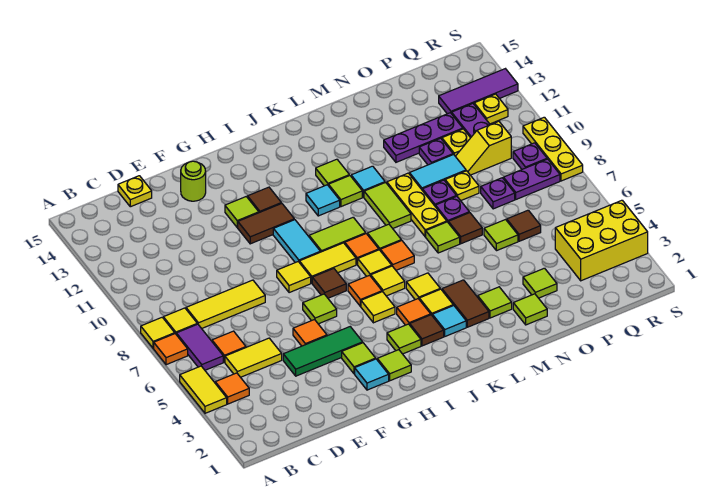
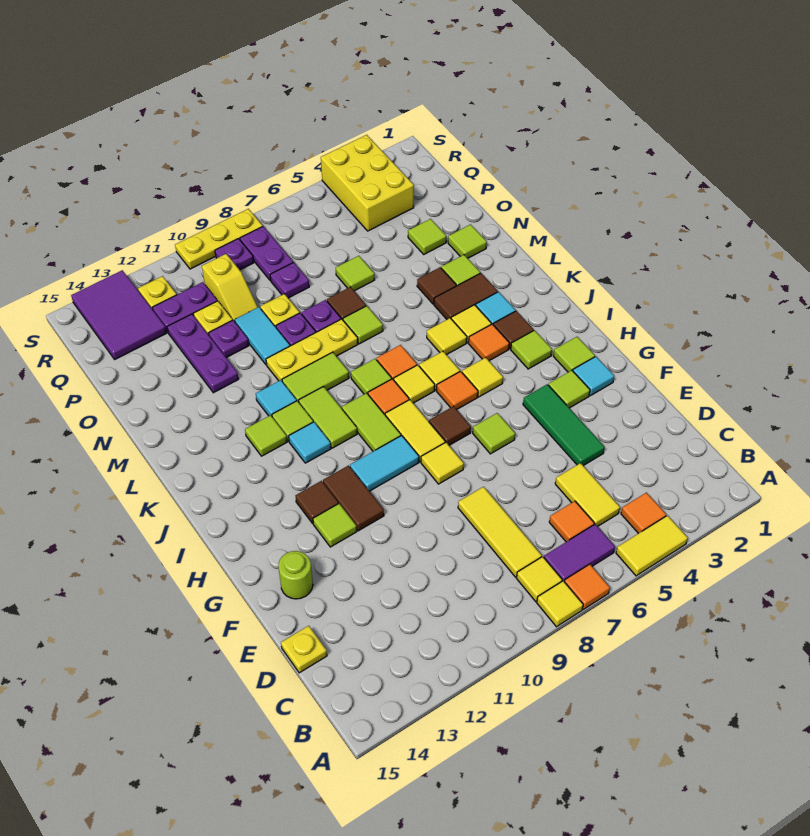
orange 1x1 tile [293,320,327,346] -> none
none -> lime 1x2 tile [299,387,357,448]
brown 1x1 tile [507,210,541,241] -> brown 1x1 tile moved to [417,267,456,304]
purple 1x3 tile [439,69,518,114] -> purple 2x3 tile [71,270,166,359]

